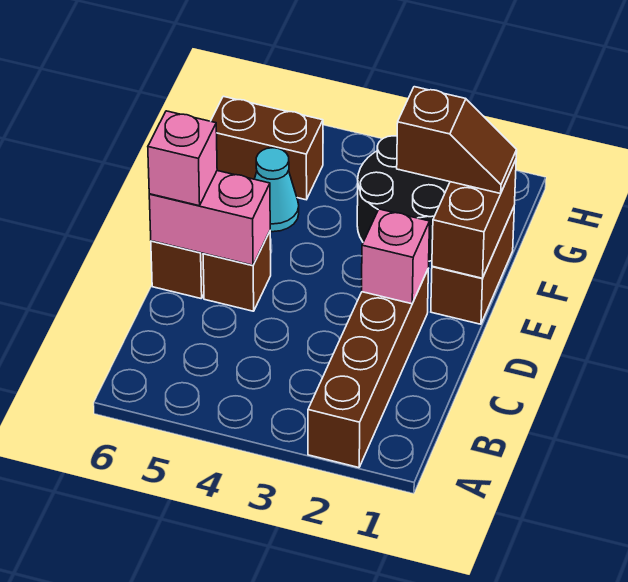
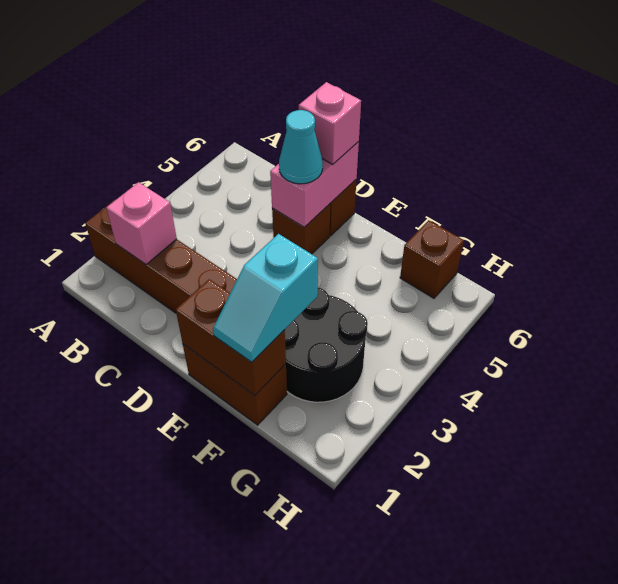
pink 1x1 brick [362,209,430,304] -> pink 1x1 brick moved to [106,182,177,265]
brown 1x2 slope [397,87,517,194] -> cyan 1x2 slope [213,234,318,362]
cyan 1x1 cone [255,148,299,232] -> cyan 1x1 cone moved to [279,110,323,184]
brown 1x2 brick [211,96,323,200] -> brown 1x1 brick [400,220,464,298]

